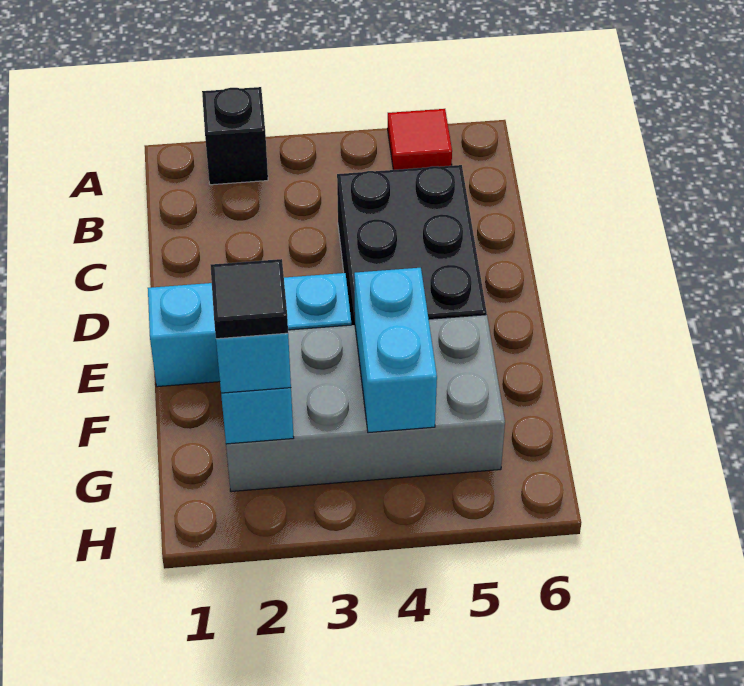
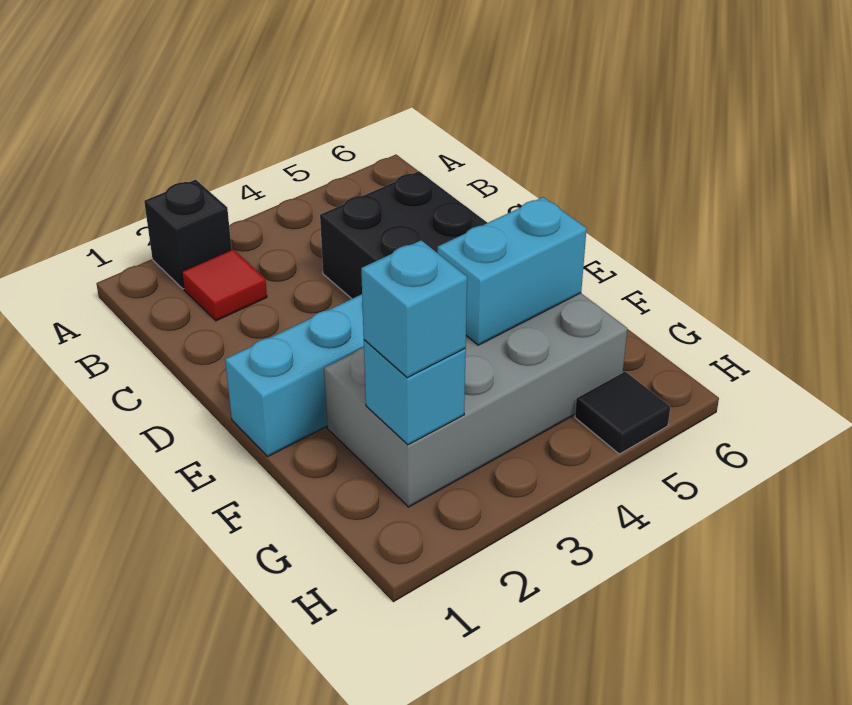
red 1x1 tile [388,109,452,170] -> red 1x1 tile moved to [182,249,267,321]
cyan 1x2 brick [354,268,437,433] -> cyan 1x2 brick turned to [437,197,587,345]
black 1x1 tile [211,259,288,339] -> black 1x1 tile moved to [575,372,670,454]

